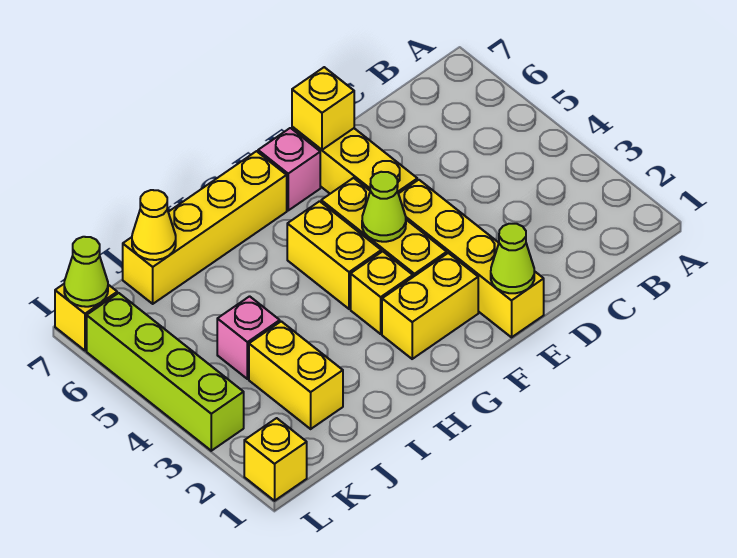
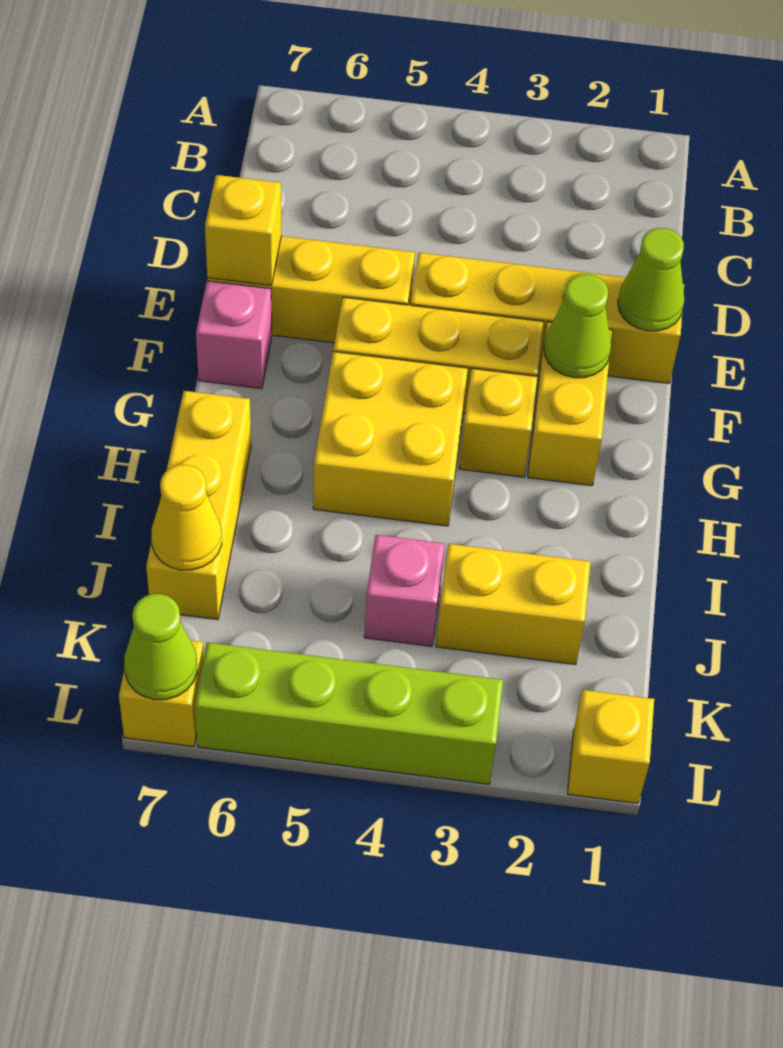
lime 1x1 cone [362,172,406,242] -> lime 1x1 cone moved to [544,274,611,378]
yellow 1x2 brick [287,201,381,309] -> yellow 2x2 brick [313,352,468,526]
yellow 1x4 brick [123,151,287,304] -> yellow 1x3 brick [146,391,251,619]

